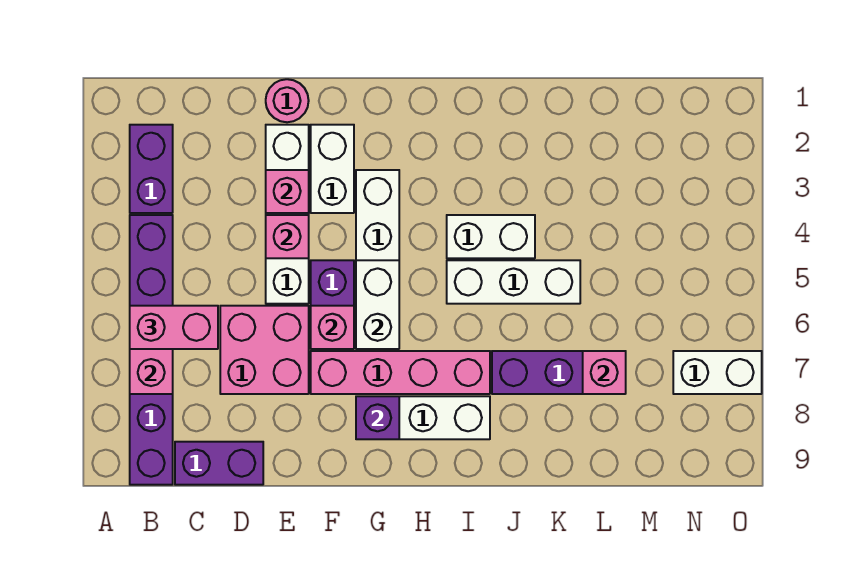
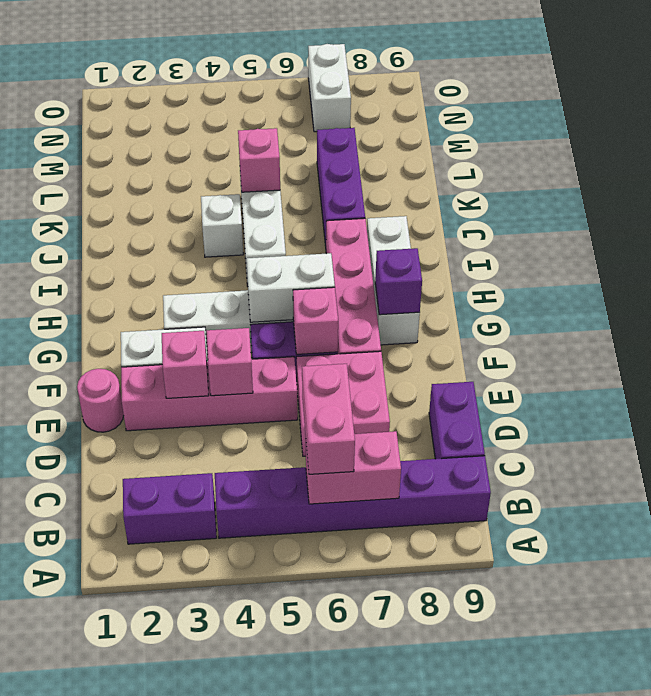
white 1x4 brick [266,125,309,304] -> pink 1x4 brick [121,357,298,431]
white 1x2 brick [447,215,535,258] -> white 1x1 brick [201,194,243,257]
pink 1x1 brick [583,351,626,394] -> pink 1x1 brick moved to [238,128,280,192]

